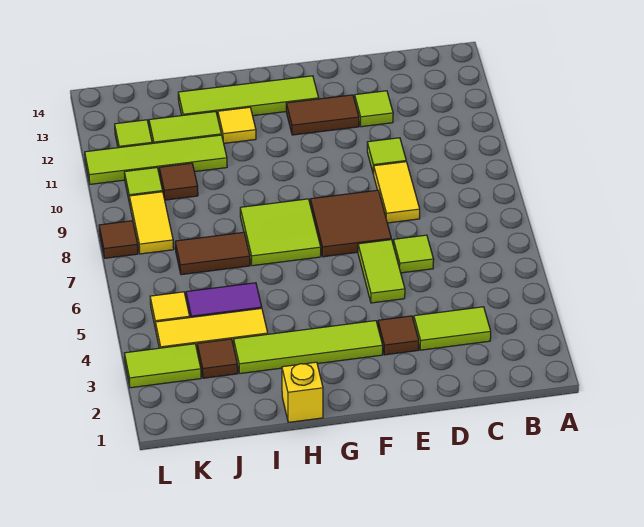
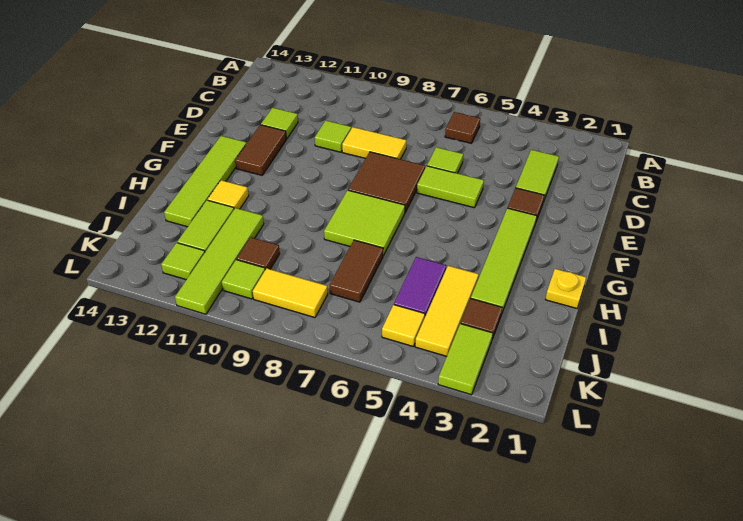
yellow 1x1 brick [282,362,323,422] -> yellow 1x1 plate [545,269,586,308]
brown 1x1 tile [99,221,138,258] -> brown 1x1 tile moved to [445,112,480,143]

